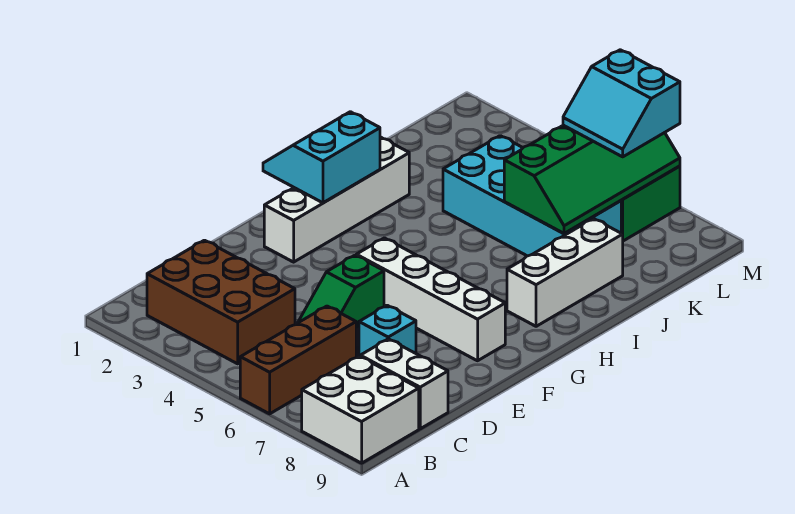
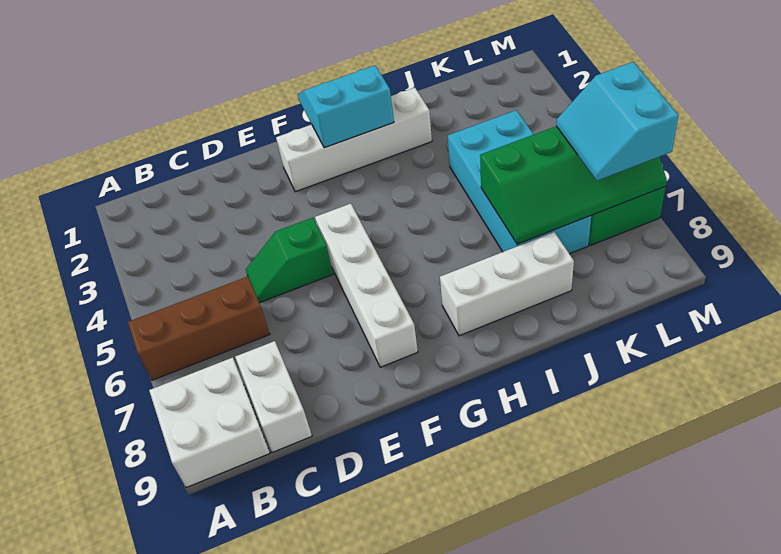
brown 2x3 brick [147,240,295,364] -> none
cyan 1x1 brick [359,305,416,356] -> none

